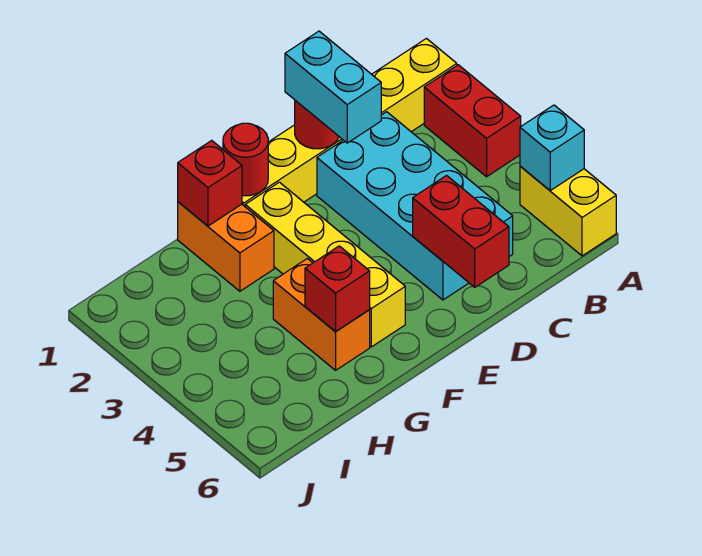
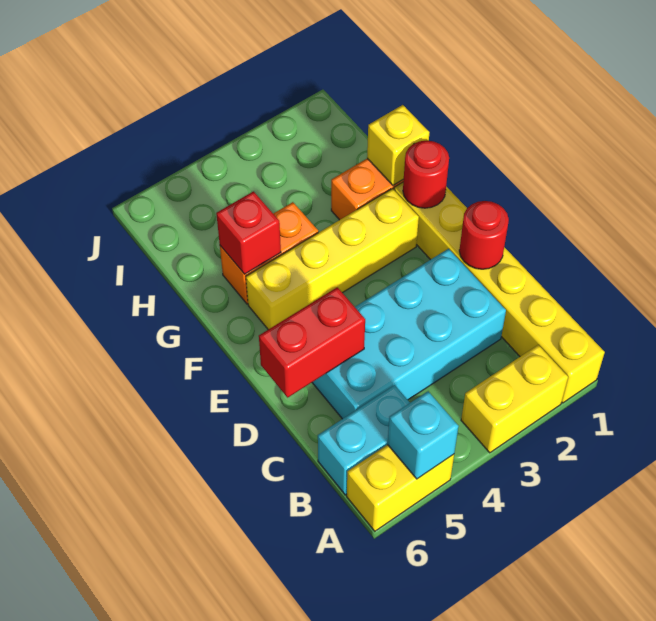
red 1x2 brick [424,65,521,177] -> yellow 1x2 brick [461,345,568,453]
cyan 1x2 brick [285,31,381,143] -> cyan 1x2 brick moved to [318,385,410,495]
red 1x1 brick [178,140,242,226] -> yellow 1x1 brick [367,105,429,185]

